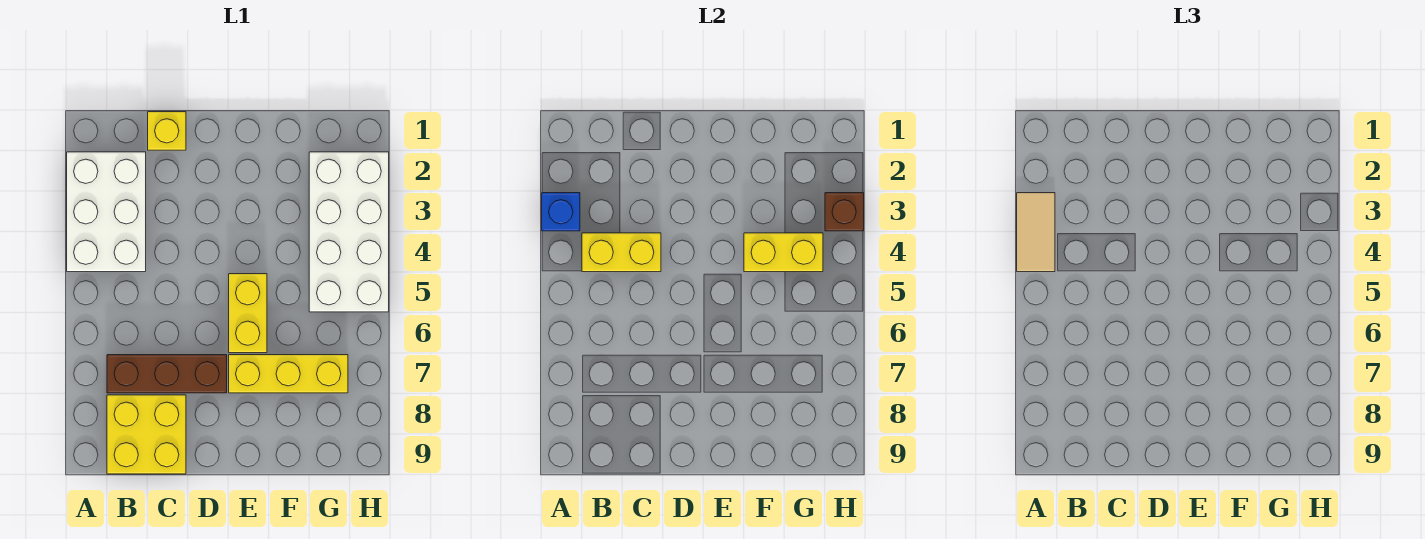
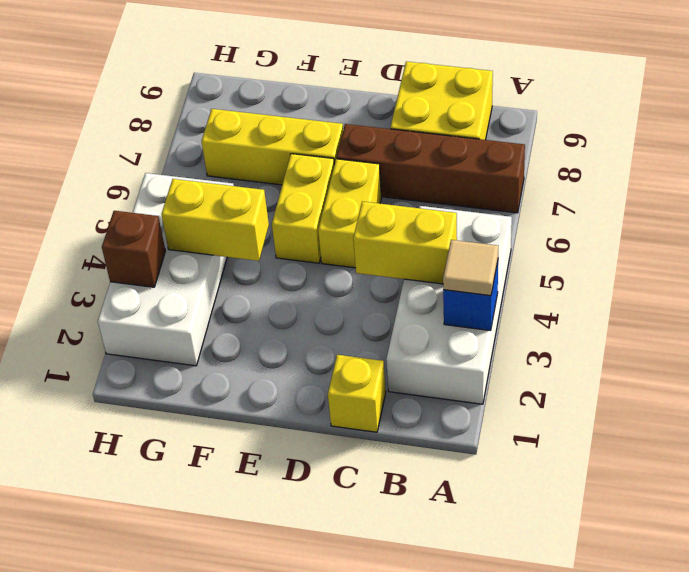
white 2x3 brick [67,152,146,272] -> white 2x4 brick [386,206,512,404]
tan 1x2 tile [1017,193,1055,272] -> tan 1x1 tile [443,240,498,296]
brown 1x3 brick [107,355,227,393] -> brown 1x4 brick [337,124,525,213]
none -> yellow 1x2 brick [318,159,382,268]

